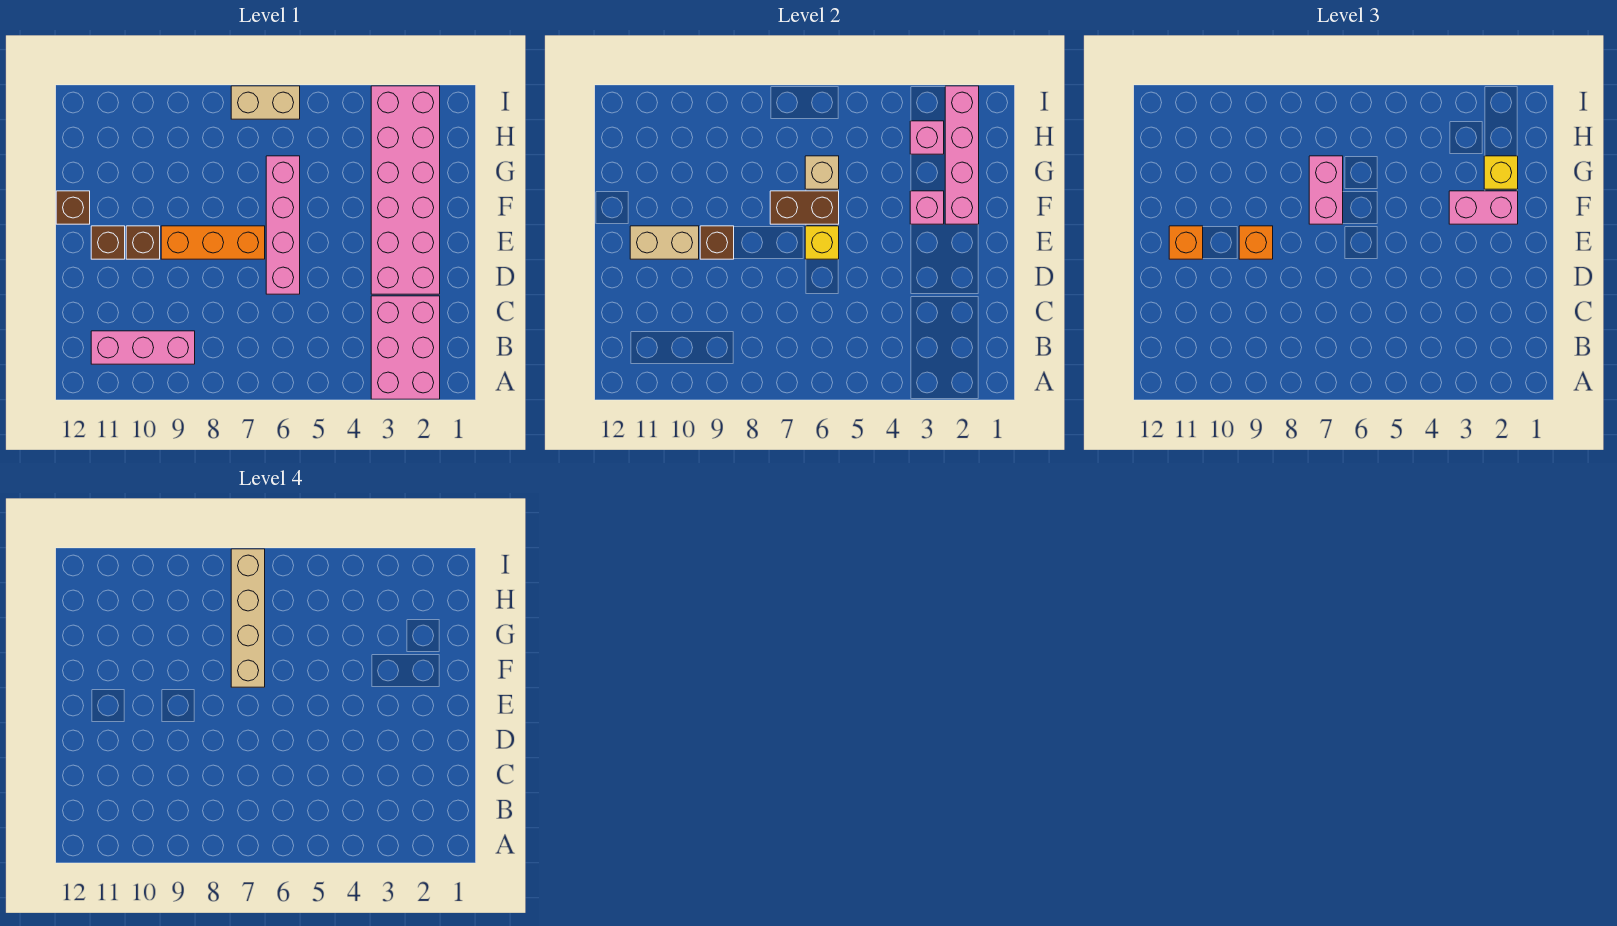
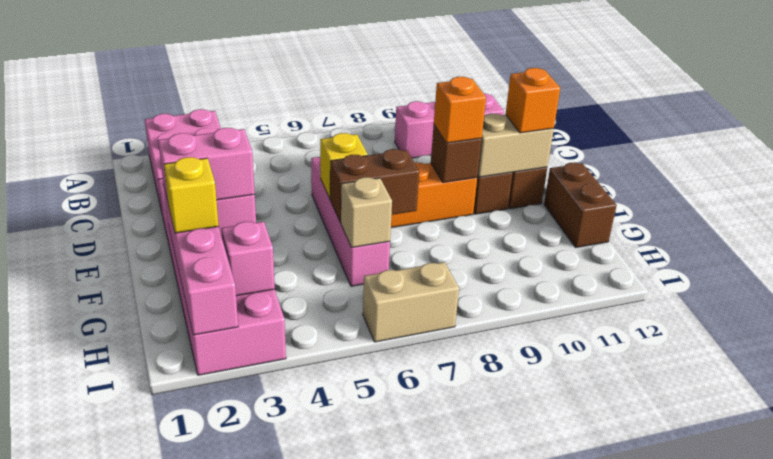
pink 1x2 brick [1309,156,1343,224] -> none
tan 1x4 brick [231,549,265,687] -> none
brown 1x1 brick [56,191,90,224] -> brown 1x2 brick [544,163,617,247]

